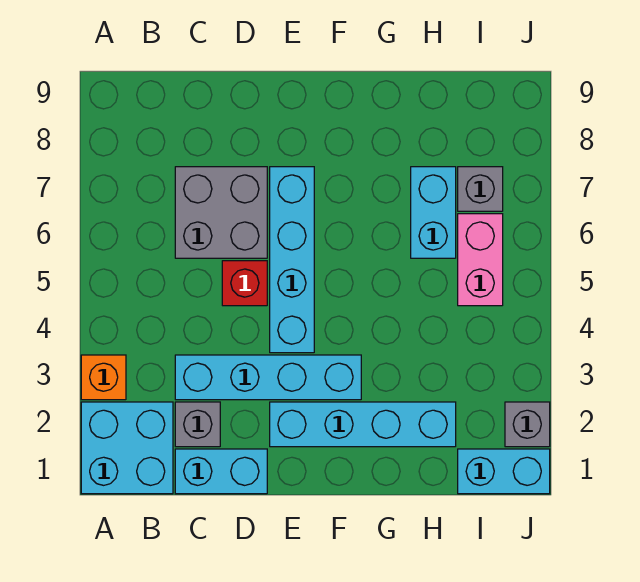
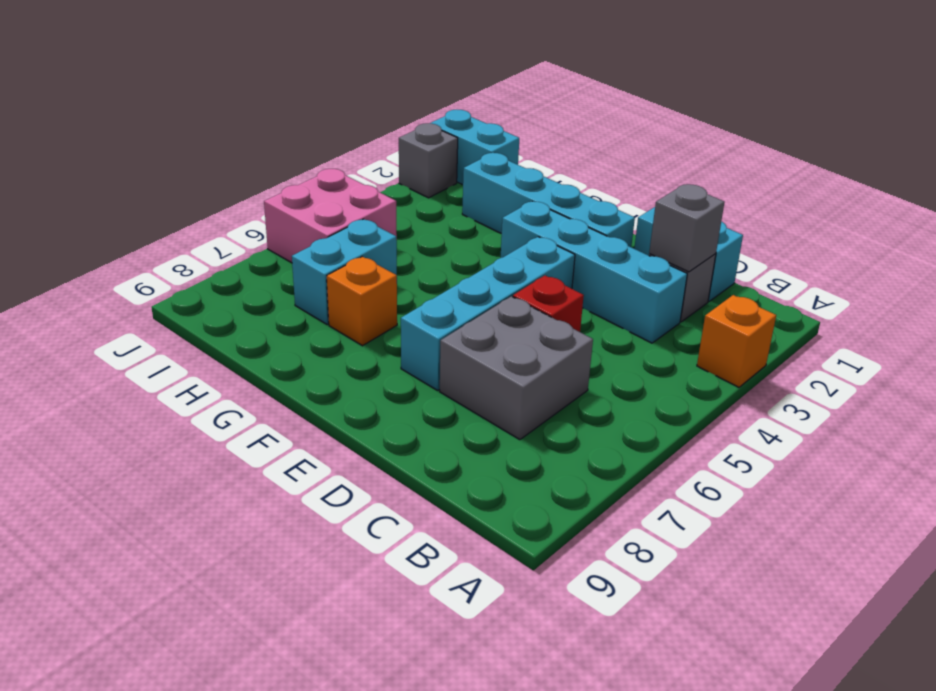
cyan 2x2 brick [81,402,173,494] -> none
none -> orange 1x1 brick [327,257,397,346]
pink 1x2 brick [458,214,503,306] -> pink 2x2 brick [264,169,397,263]
grey 1x1 brick [458,167,503,211] -> grey 1x1 brick moved to [649,184,724,272]

